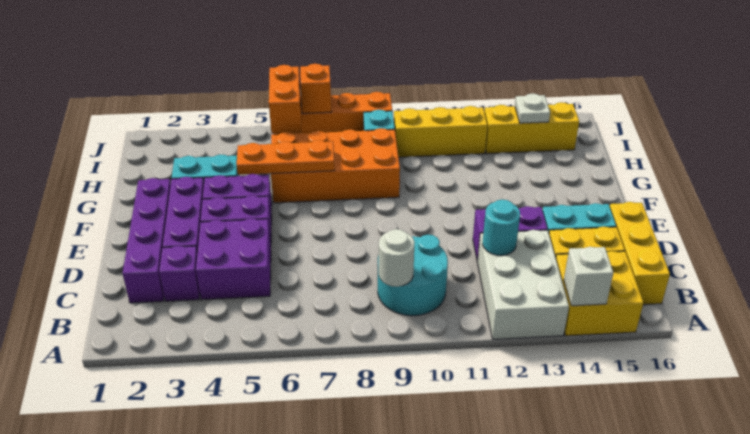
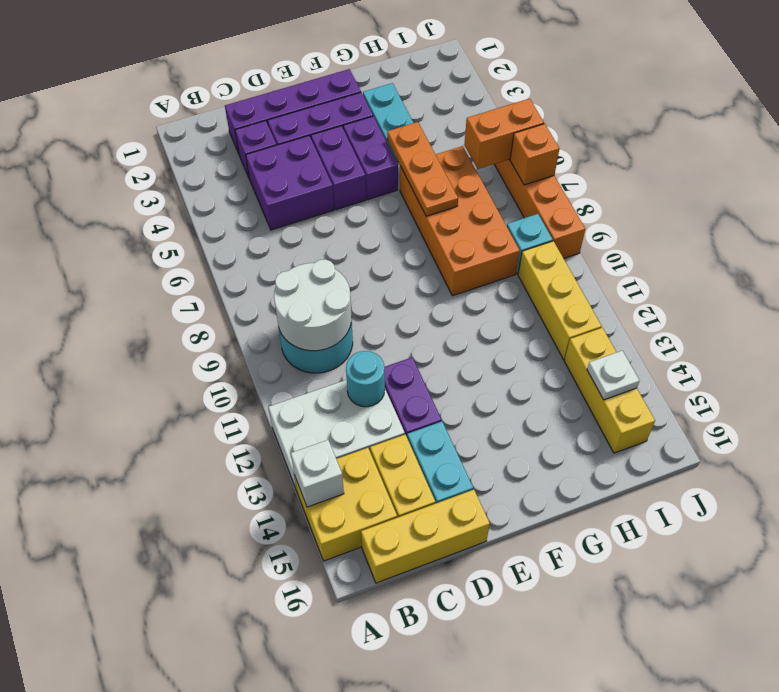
white 1x1 round brick [379,229,414,287] -> white 2x2 round brick [274,259,352,351]

